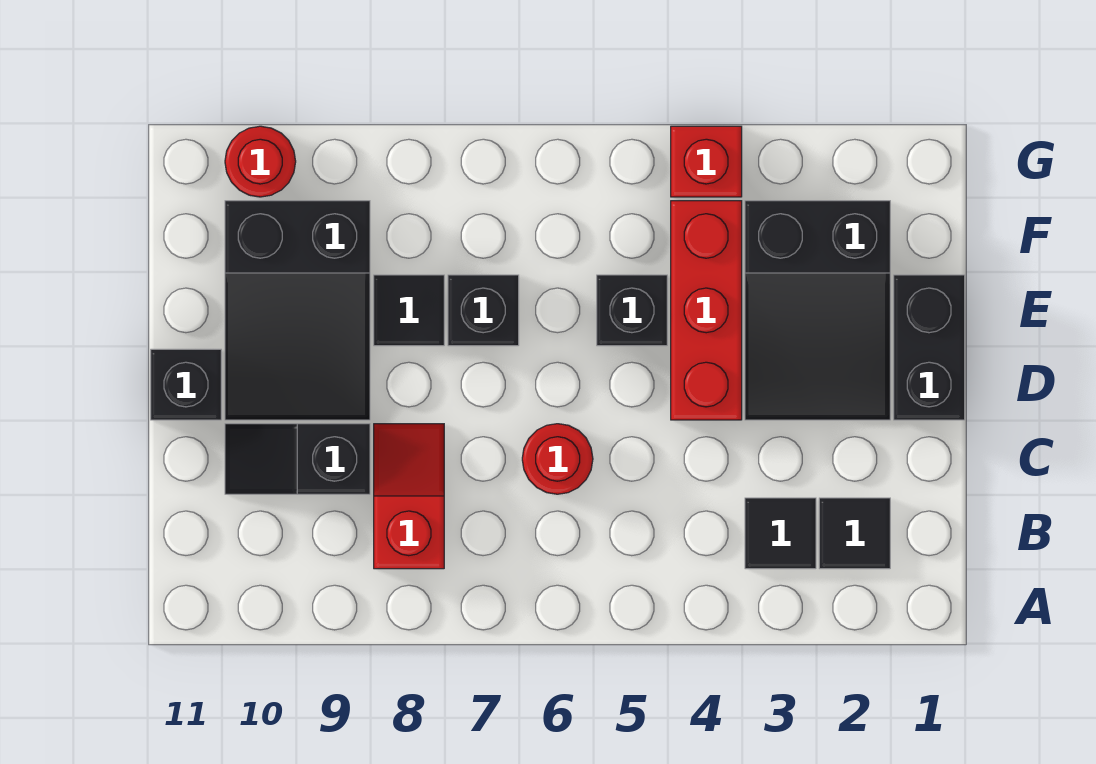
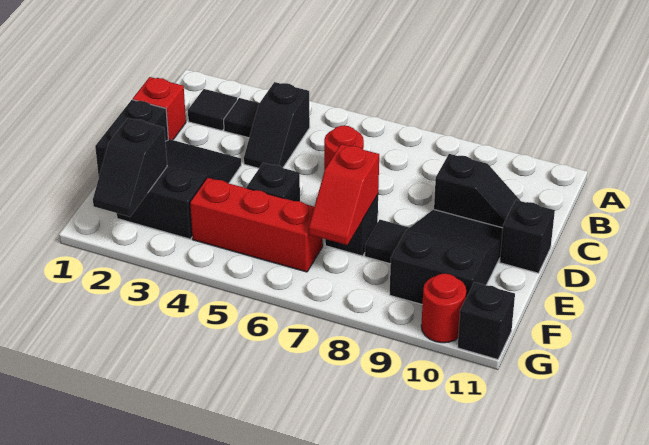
none -> black 1x2 slope [244,82,310,168]
red 1x2 slope [374,424,444,569] -> red 1x2 slope moved to [309,144,379,245]
red 1x3 brick [671,201,742,420] -> red 1x3 brick turned to [190,178,323,272]
none -> black 1x2 slope [93,118,167,217]
red 1x1 brick [671,126,742,197] -> red 1x1 brick moved to [133,77,186,140]
none -> black 1x1 brick [458,282,515,359]

